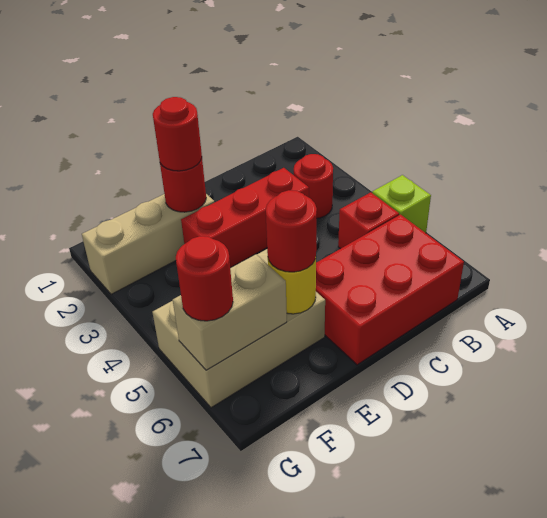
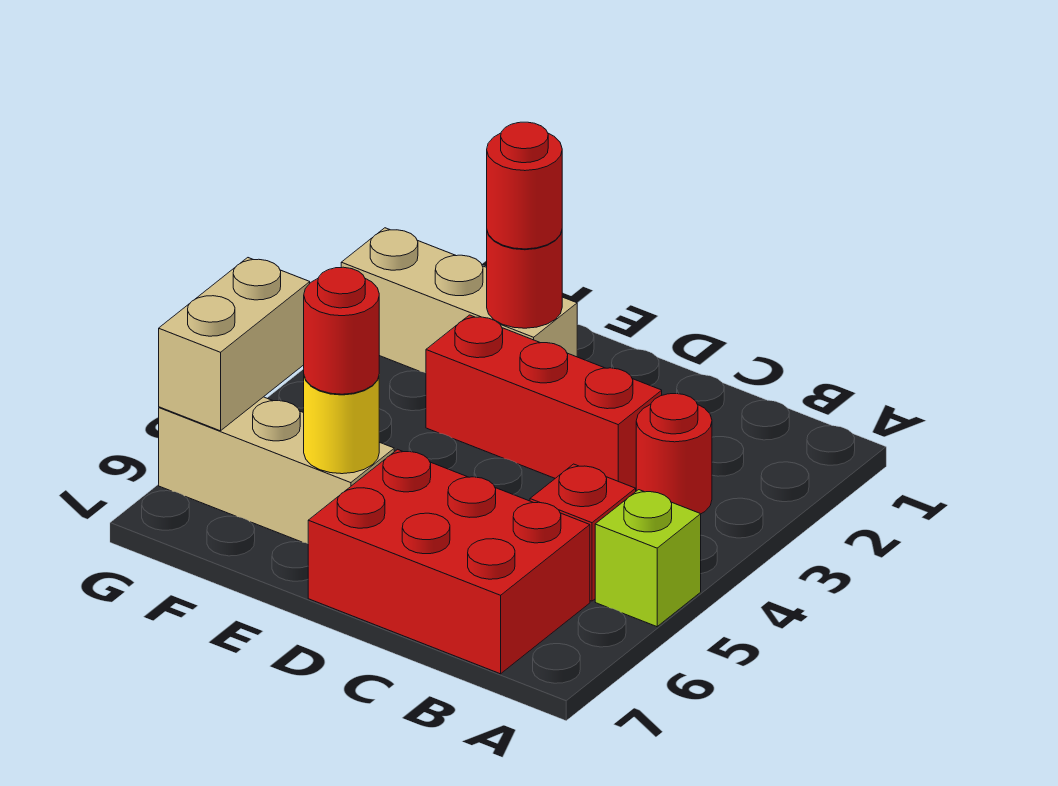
tan 2x3 brick [152,249,325,408] -> tan 1x3 brick [159,397,394,543]
tan 1x2 brick [173,254,287,370] -> tan 1x2 brick turned to [159,258,310,431]
red 1x1 round brick [176,236,233,321] -> none

